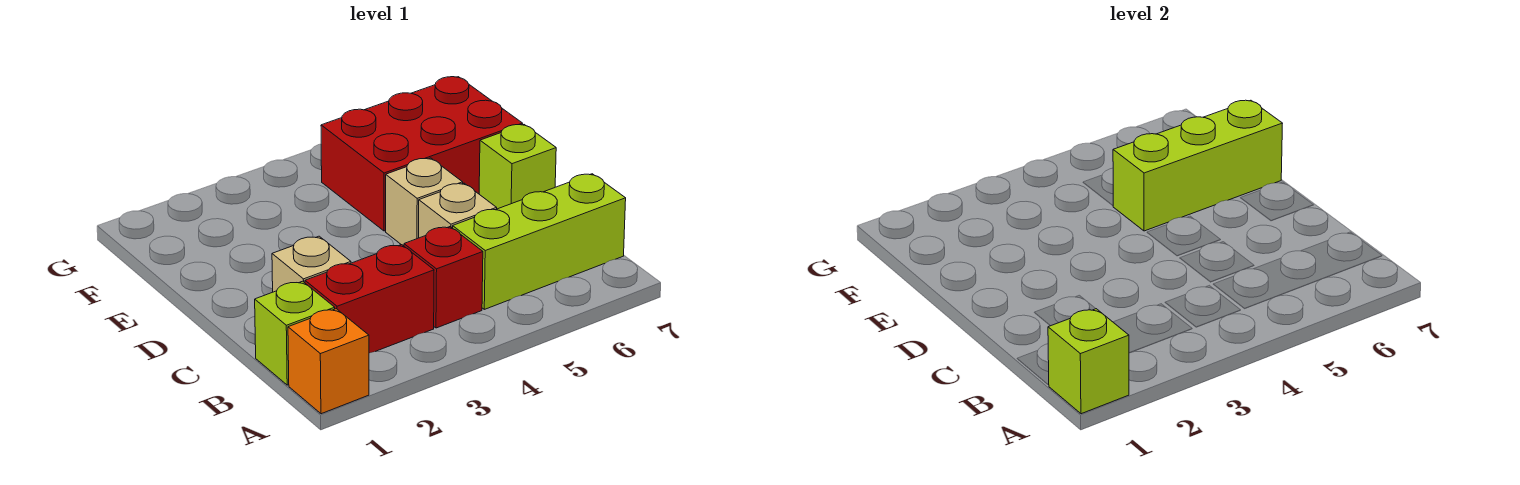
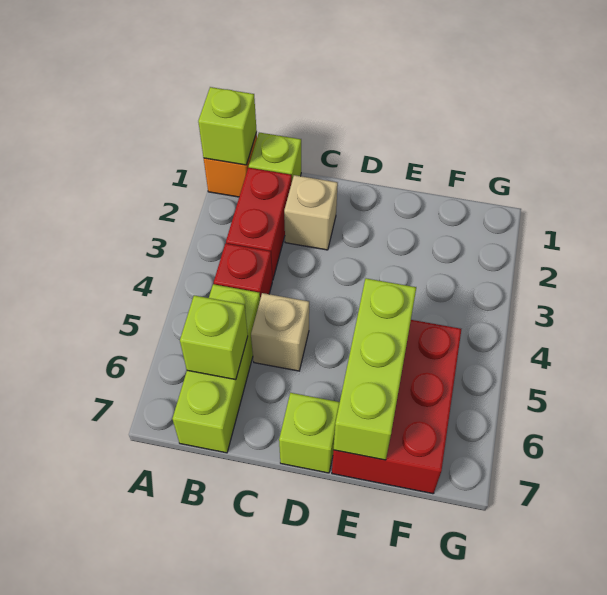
none -> lime 1x1 brick [180,295,248,380]
tan 1x1 brick [386,158,463,246] -> none

